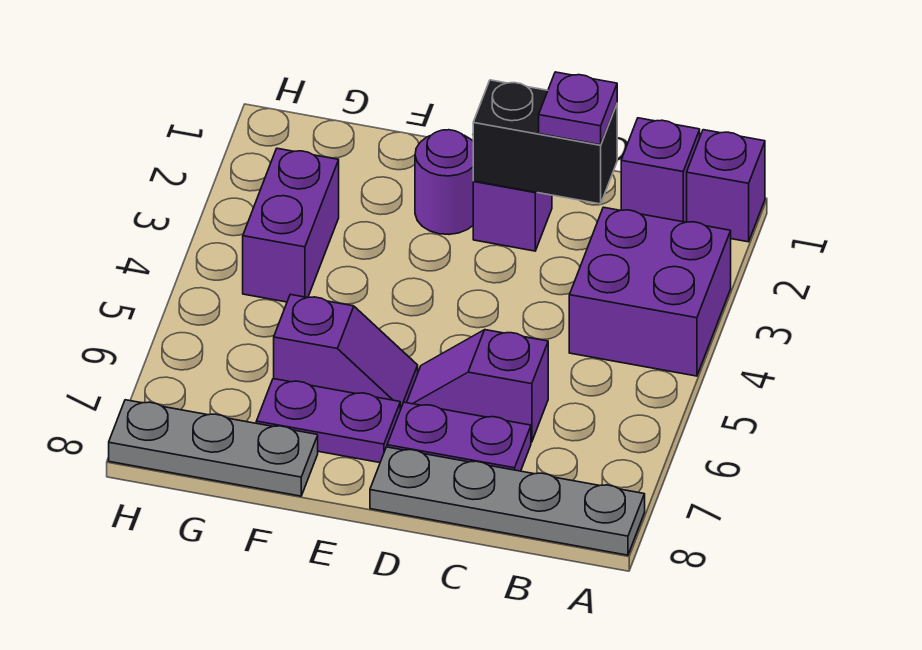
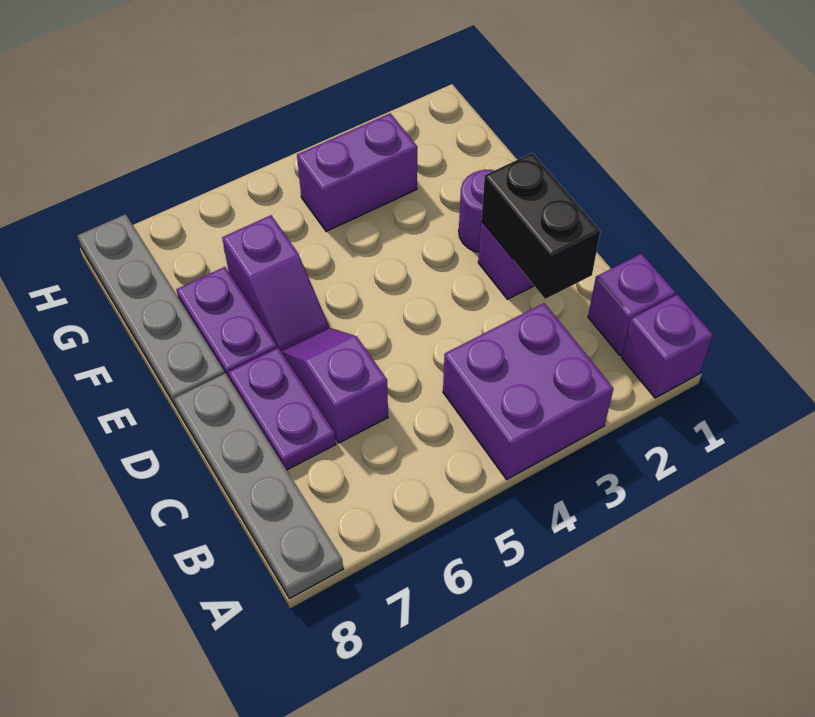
purple 1x1 plate [539,72,617,145] -> none
grey 1x3 plate [109,400,318,496] -> grey 1x4 plate [77,214,225,408]

